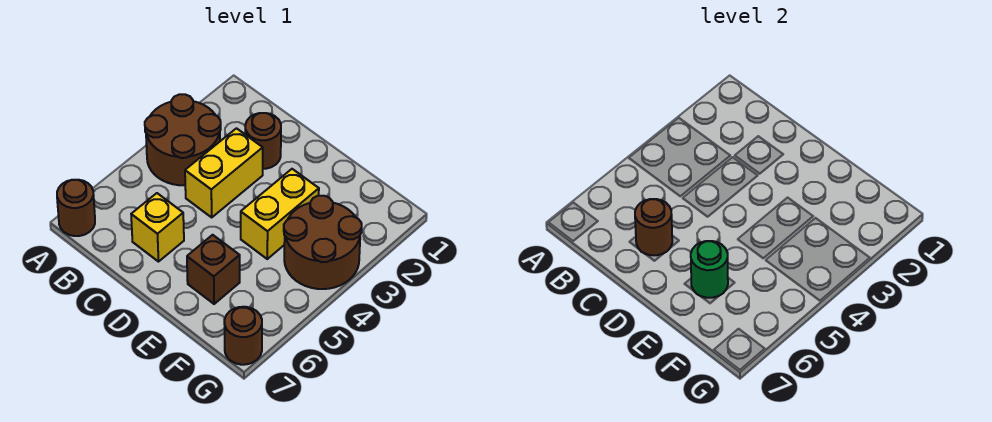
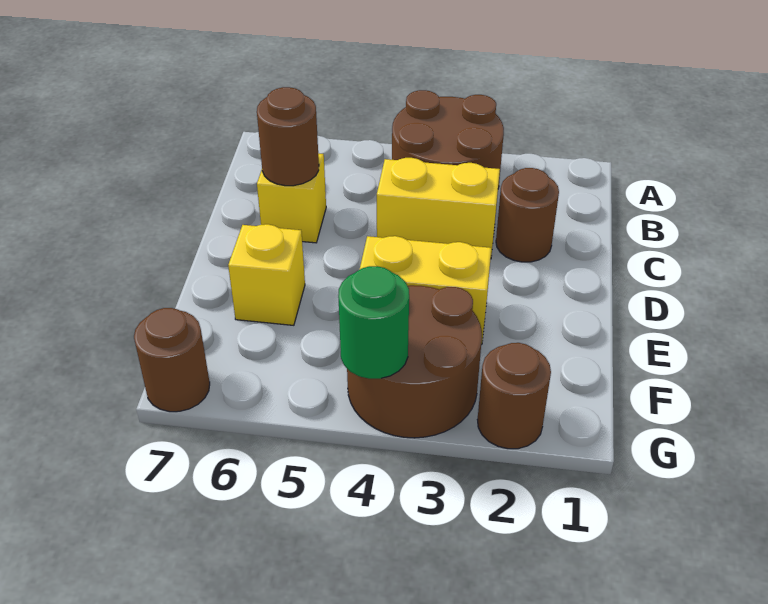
brown 1x1 round brick [57,180,95,236] -> brown 1x1 round brick moved to [477,343,551,449]
brown 1x1 brick [187,235,240,304] -> yellow 1x1 brick [228,224,305,325]
green 1x1 round brick [691,241,728,298] -> green 1x1 round brick moved to [338,266,409,379]

